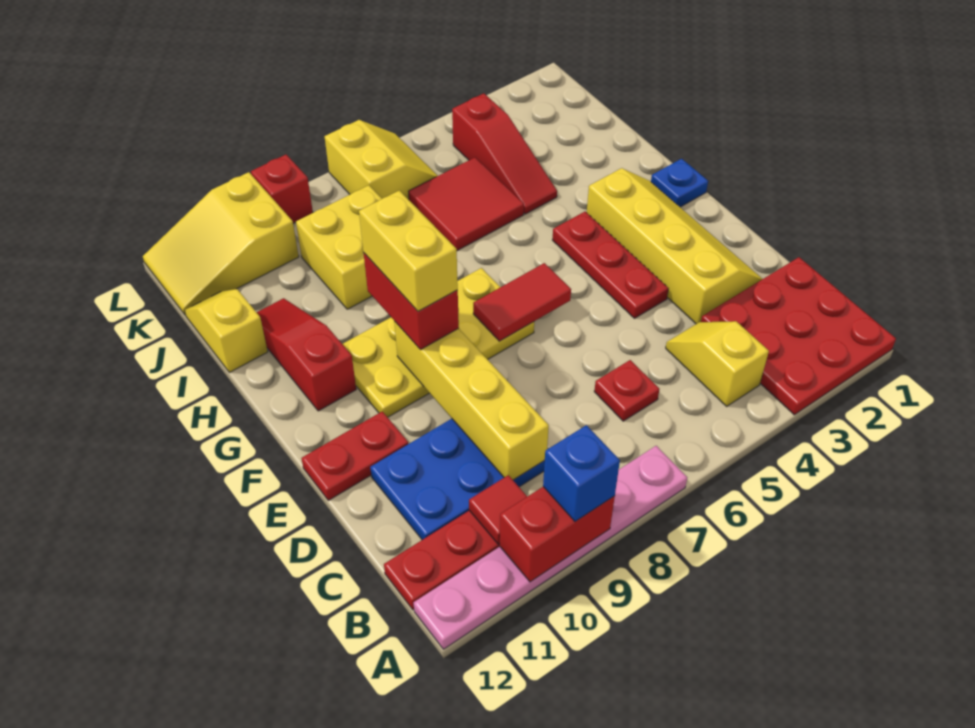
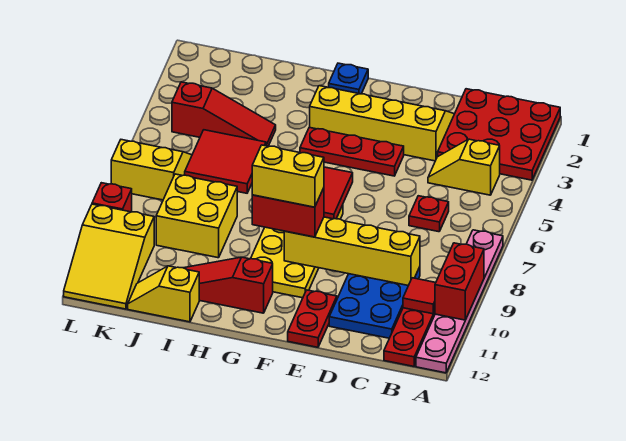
blue 1x1 brick [543,425,620,521] -> none

